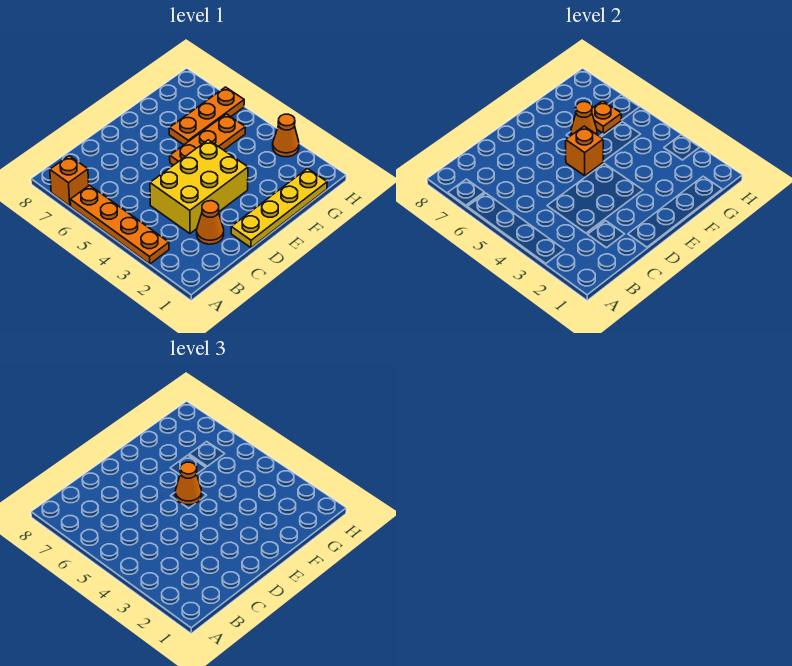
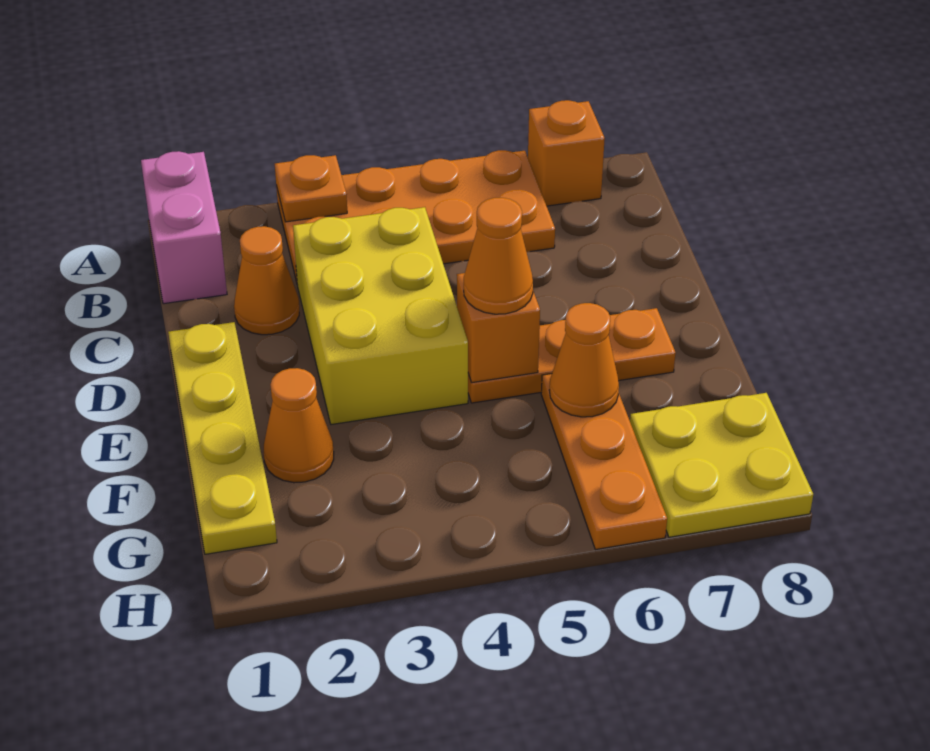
none -> pink 1x2 brick [141,151,227,304]
orange 1x4 plate [70,185,169,264] -> orange 2x4 plate [276,150,555,282]
orange 1x3 plate [170,114,245,165] -> orange 1x3 plate turned to [468,308,676,403]
orange 1x1 plate [592,101,621,134] -> orange 1x1 plate moved to [275,155,347,222]
none -> yellow 2x2 plate [630,393,813,537]
orange 1x1 cone [273,114,299,157] -> orange 1x1 cone moved to [264,368,334,483]

